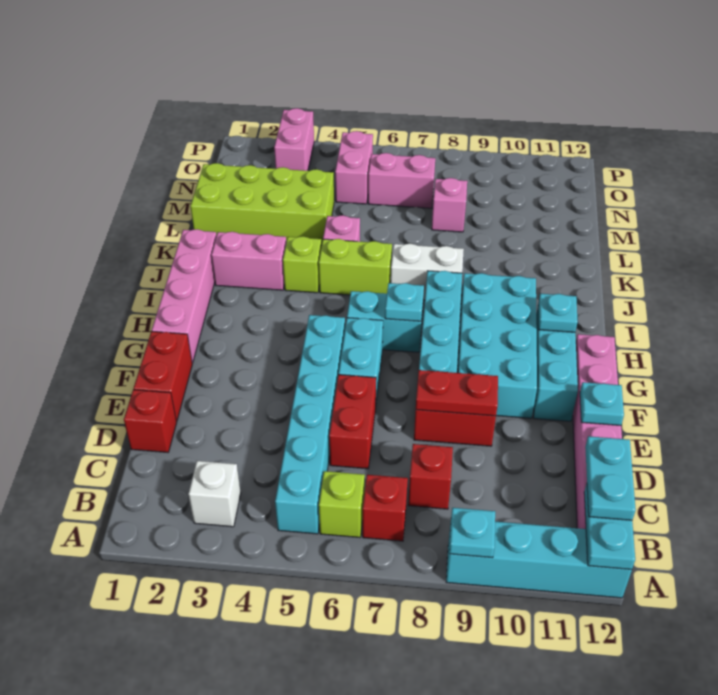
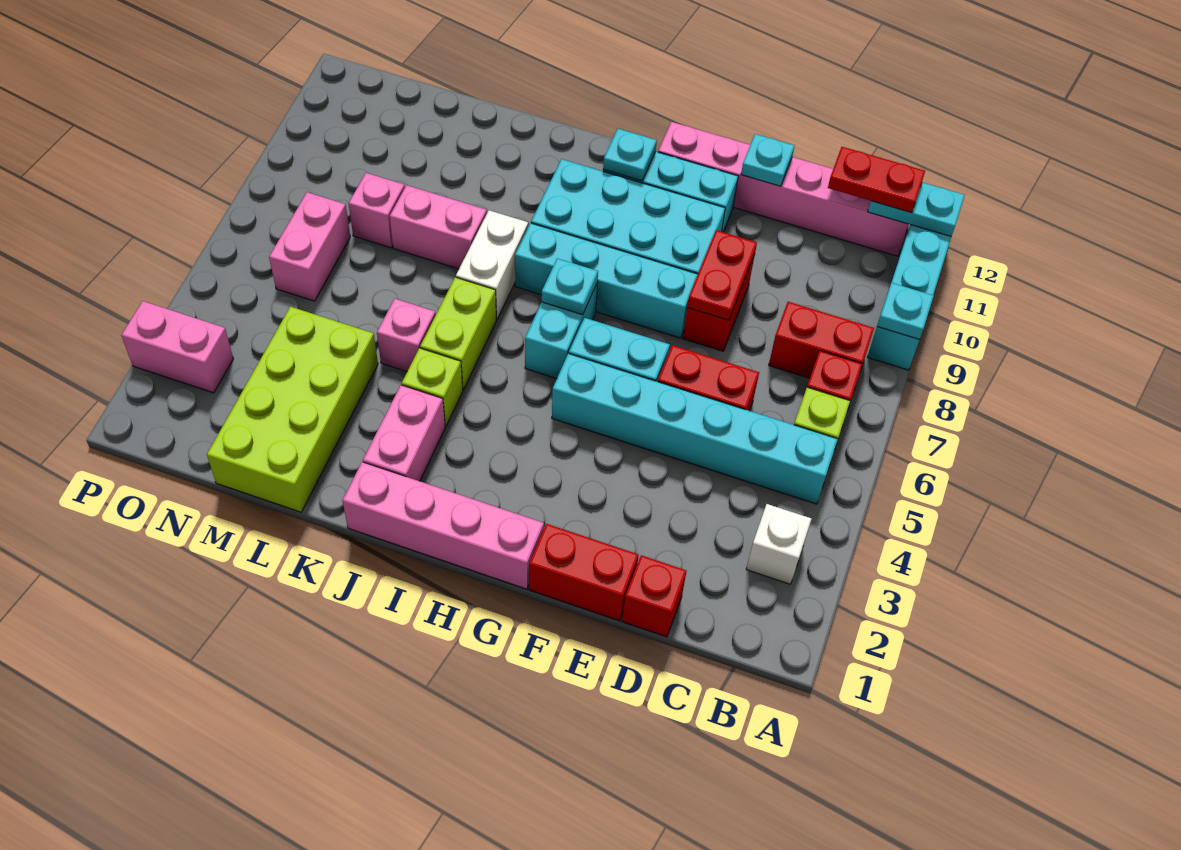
cyan 1x2 plate [585,436,636,520] -> red 1x2 plate [828,147,925,213]
red 1x1 brick [408,444,453,509] -> red 1x2 brick [769,302,874,378]
pink 1x2 brick [335,131,373,204] -> pink 1x2 brick moved to [390,185,487,269]

